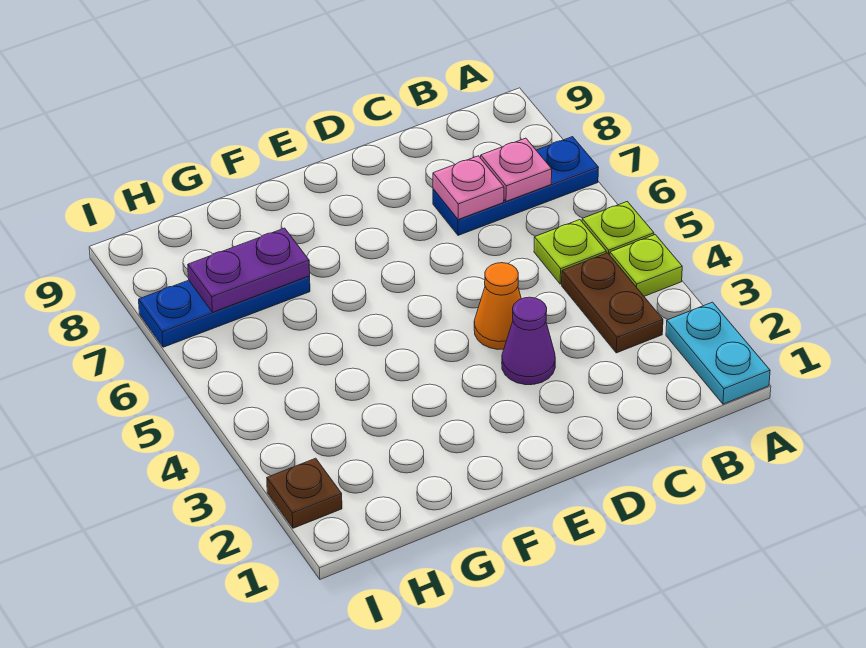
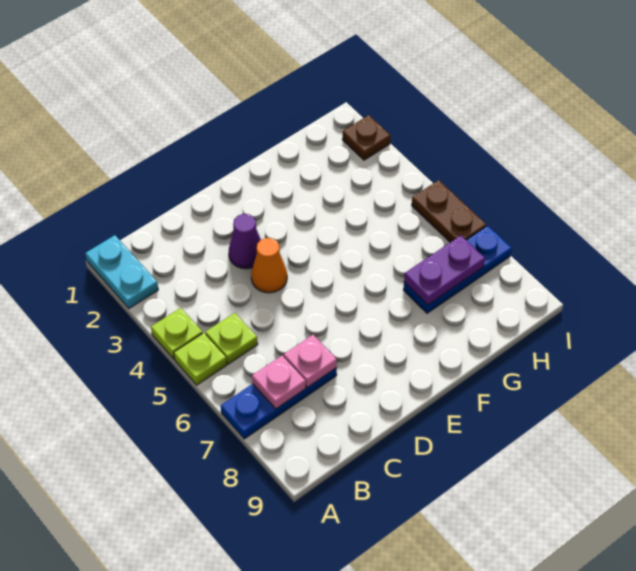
brown 1x2 plate [562,253,663,353] -> brown 1x2 plate moved to [412,180,486,242]

